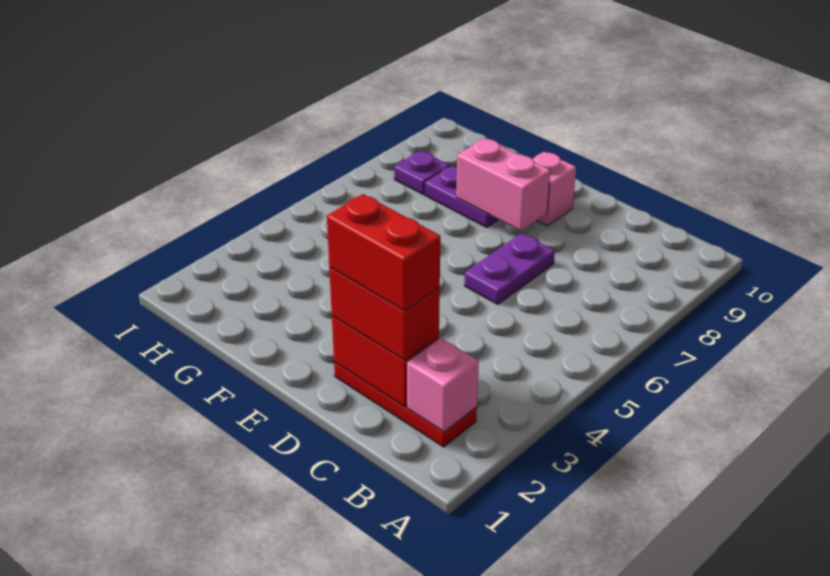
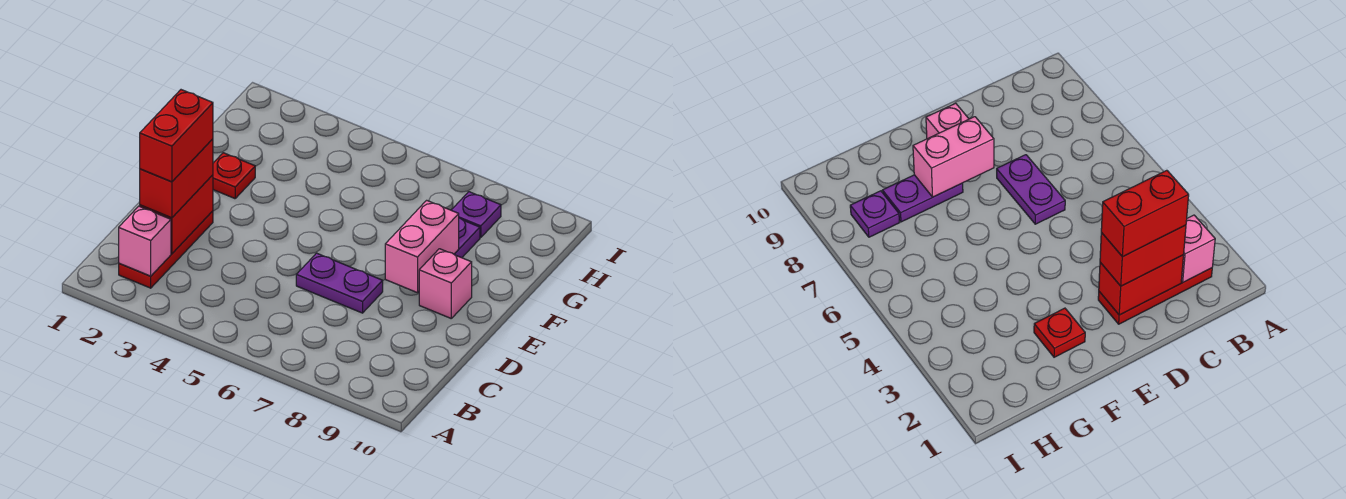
none -> red 1x1 plate [213,153,255,199]

